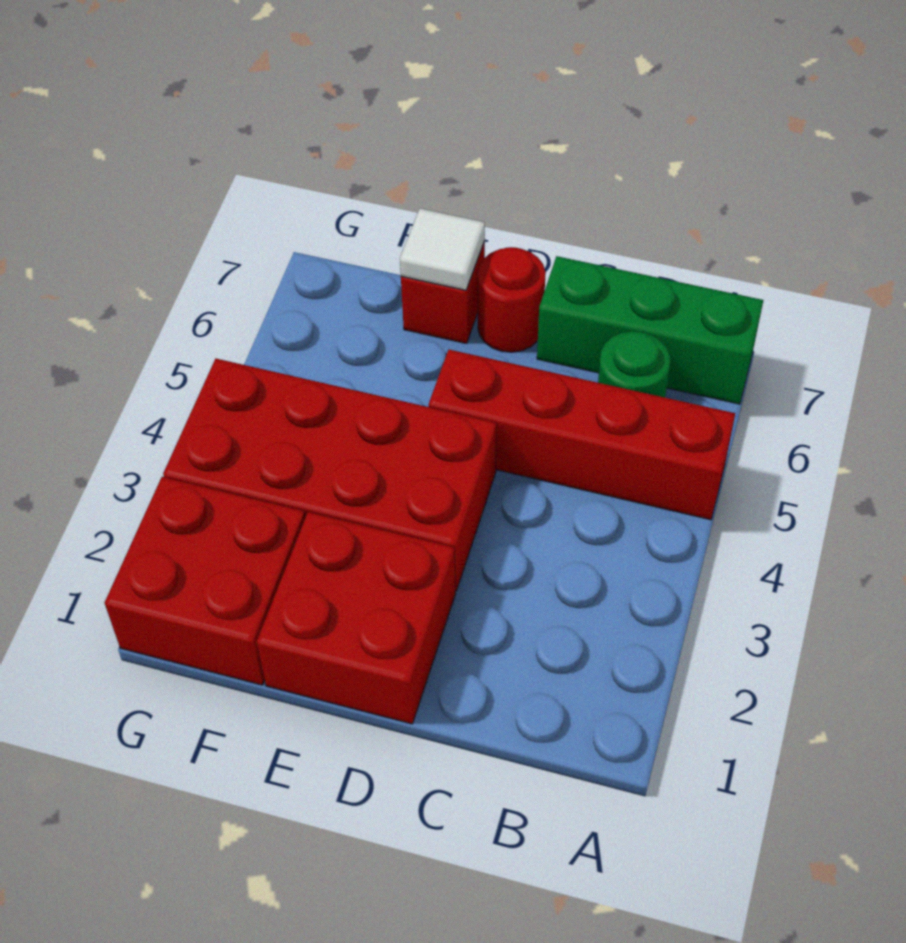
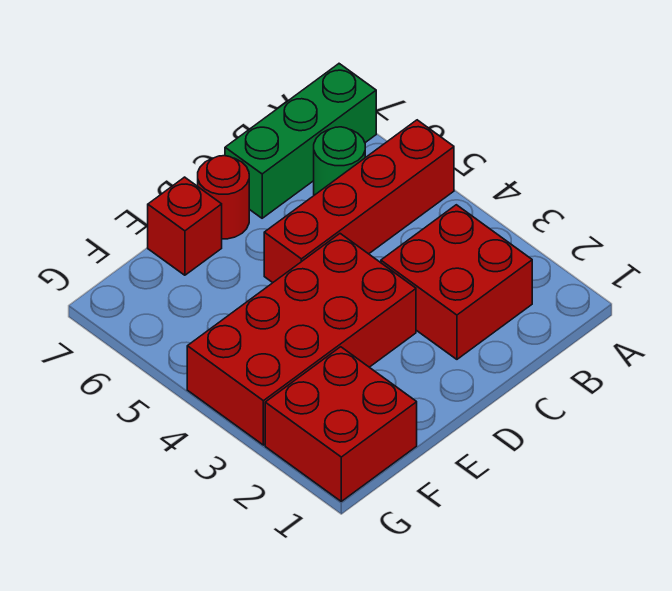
red 2x2 brick [257,512,455,724] -> red 2x2 brick moved to [381,205,532,359]
white 1x1 tile [400,209,485,290] -> none

